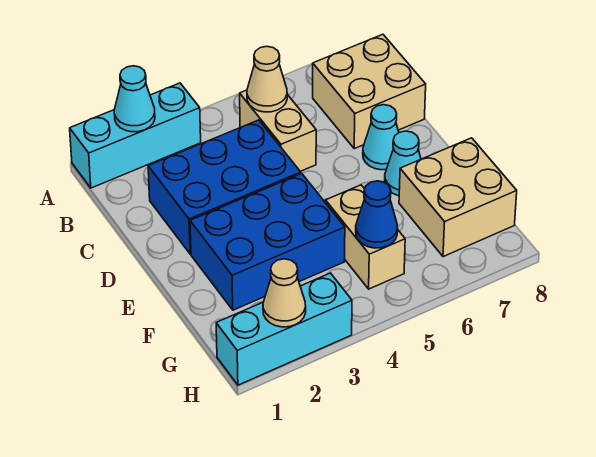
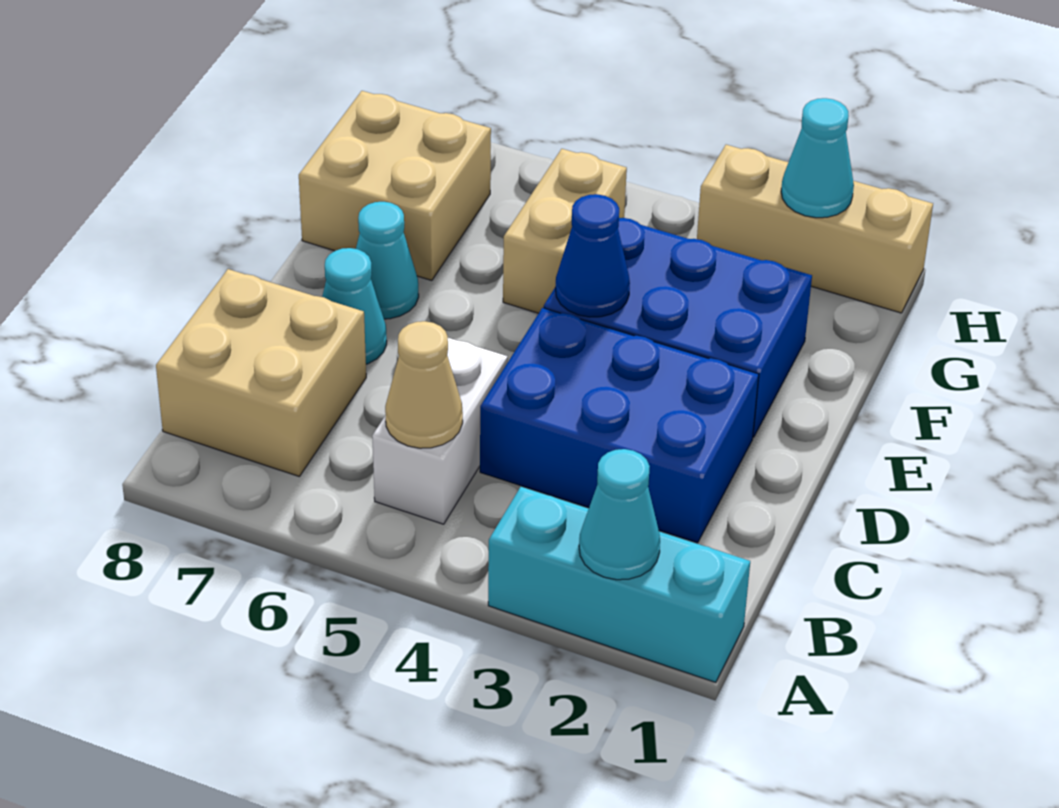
tan 1x2 brick [240,90,316,171] -> white 1x2 brick [372,338,508,524]
blue 1x1 cone [356,181,398,248] -> blue 1x1 cone moved to [556,194,630,317]
cyan 1x3 brick [216,273,352,385] -> tan 1x3 brick [697,145,933,313]
tan 1x1 cone [263,259,306,327] -> cyan 1x1 cone [781,98,854,218]

